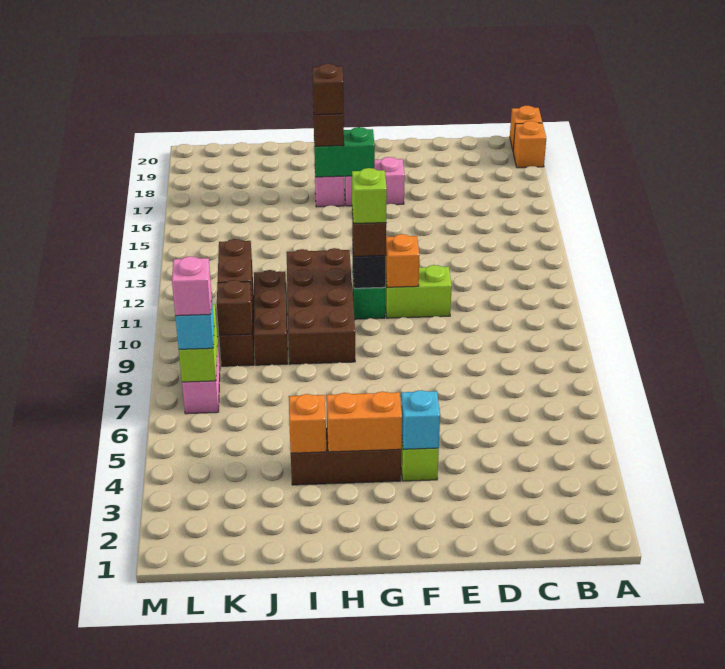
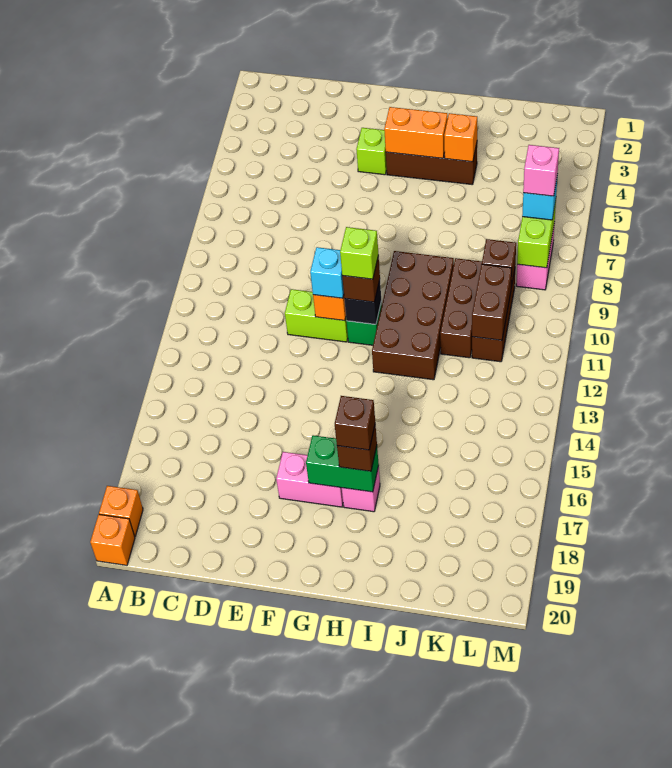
cyan 1x1 brick [401,390,440,449] -> cyan 1x1 brick moved to [310,247,344,298]

